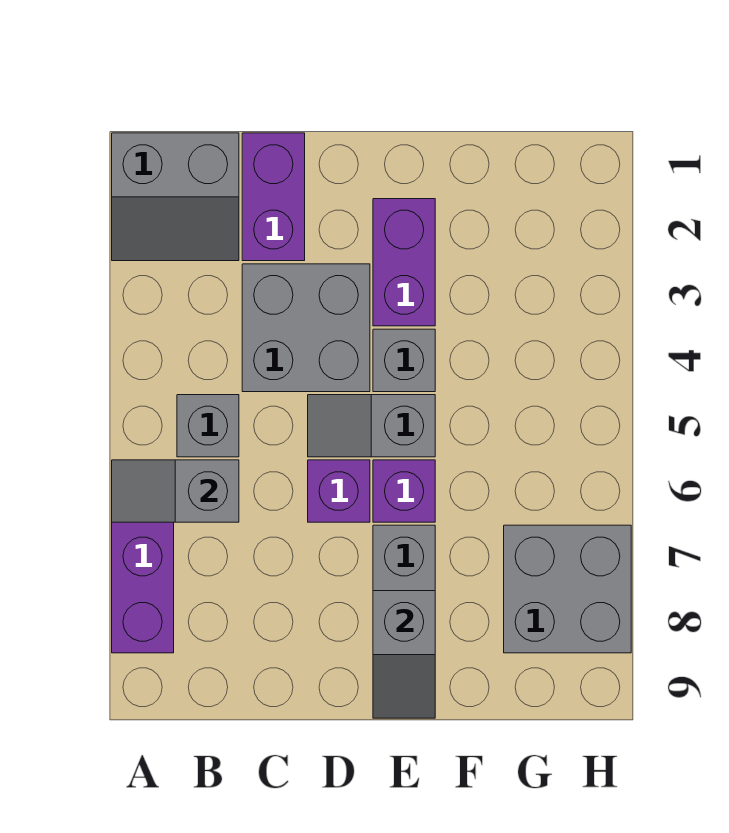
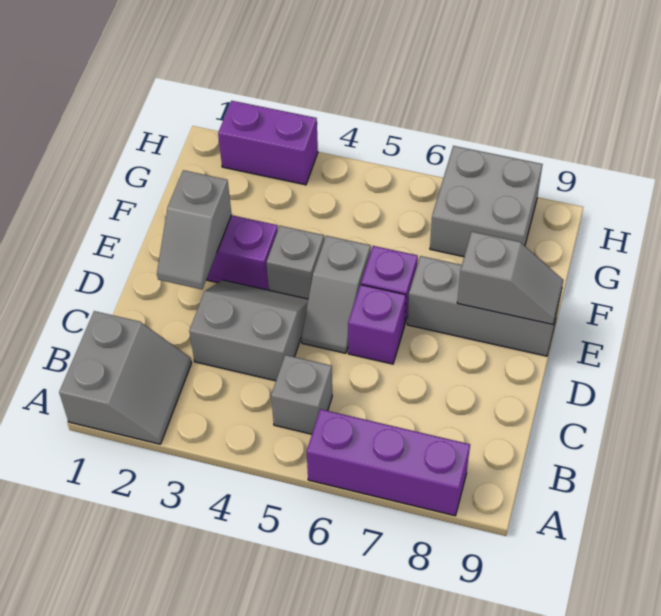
grey 1x2 slope [112,460,239,522] -> grey 1x2 slope moved to [157,170,232,289]
purple 1x2 brick [242,133,305,261] -> purple 1x2 brick moved to [218,101,318,185]
grey 2x2 brick [242,264,370,392] -> grey 2x2 slope [189,280,308,381]

